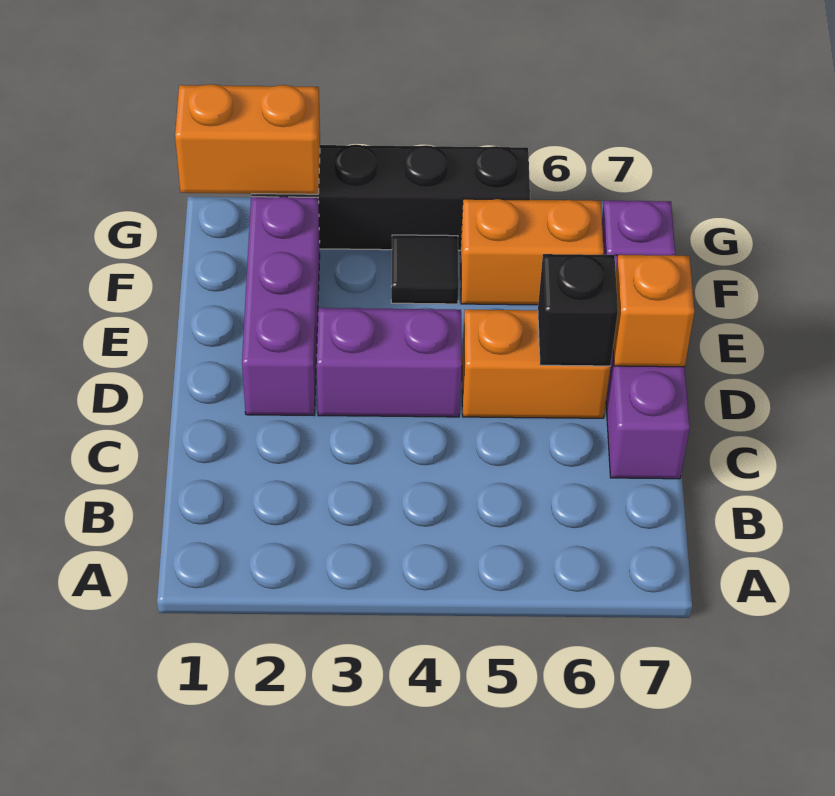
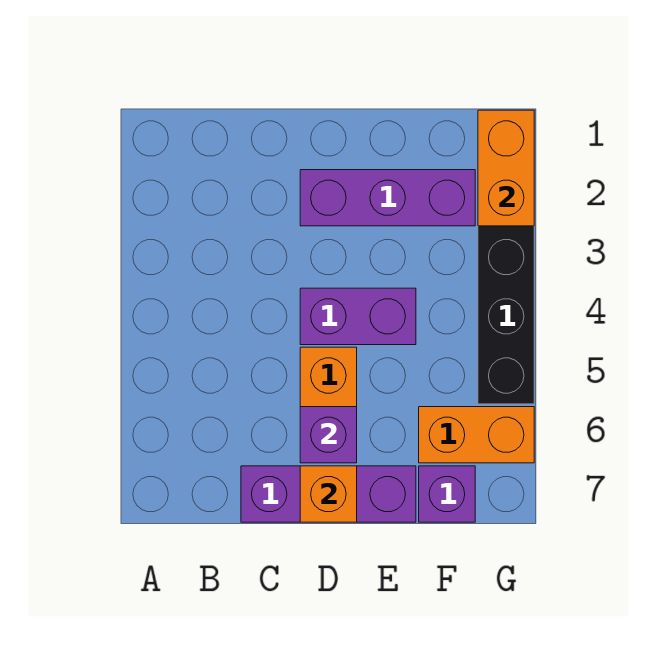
purple 1x2 brick [317,308,462,417] -> purple 1x2 brick turned to [300,288,416,345]
black 1x1 brick [538,254,618,366] -> purple 1x1 brick [300,407,357,463]
black 1x1 tile [391,235,459,304] -> none
orange 1x2 brick [460,199,604,305] -> orange 1x2 brick turned to [419,407,534,463]

